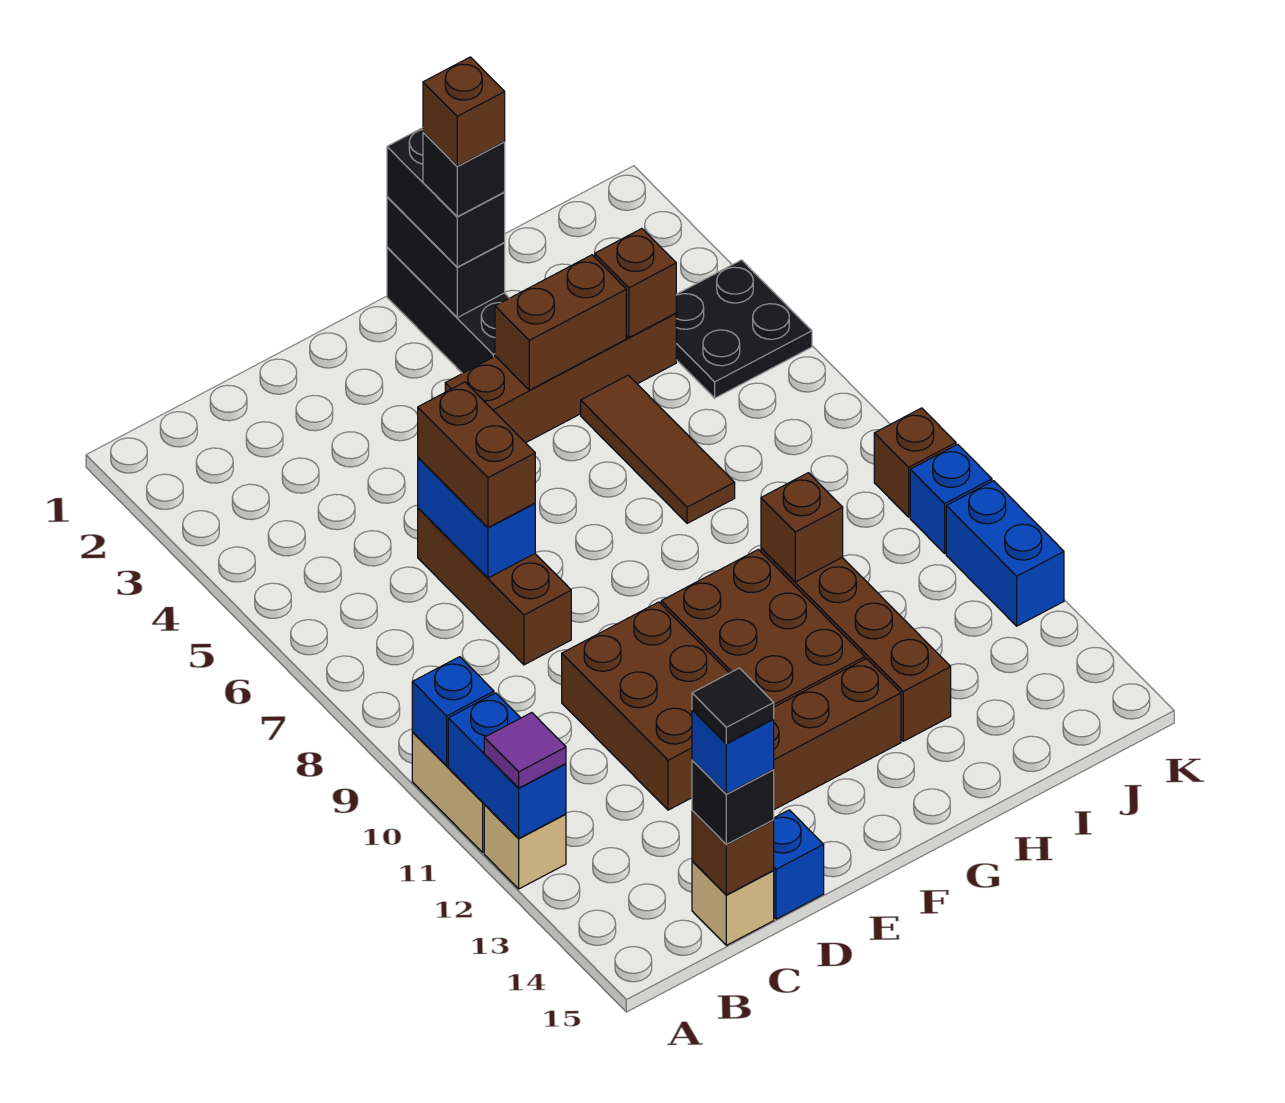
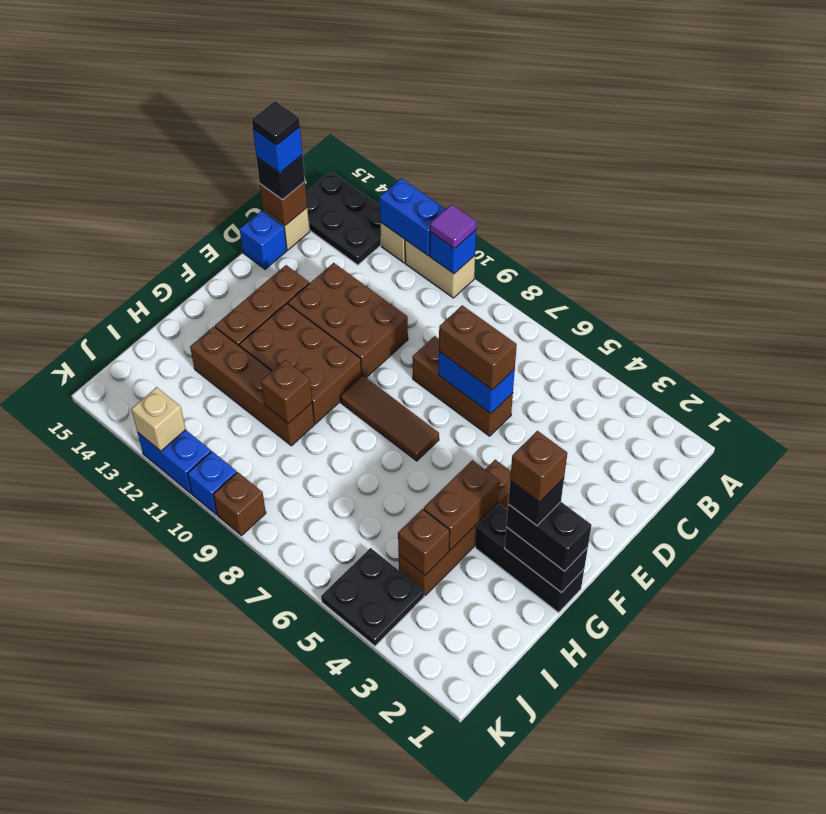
purple 1x1 tile [484,713,566,788] -> purple 1x1 tile moved to [430,204,476,249]
none -> black 2x3 plate [306,171,381,265]
brown 1x3 tile [581,375,735,523] -> brown 1x3 tile moved to [340,376,439,461]
none -> tan 1x1 brick [131,387,186,451]

